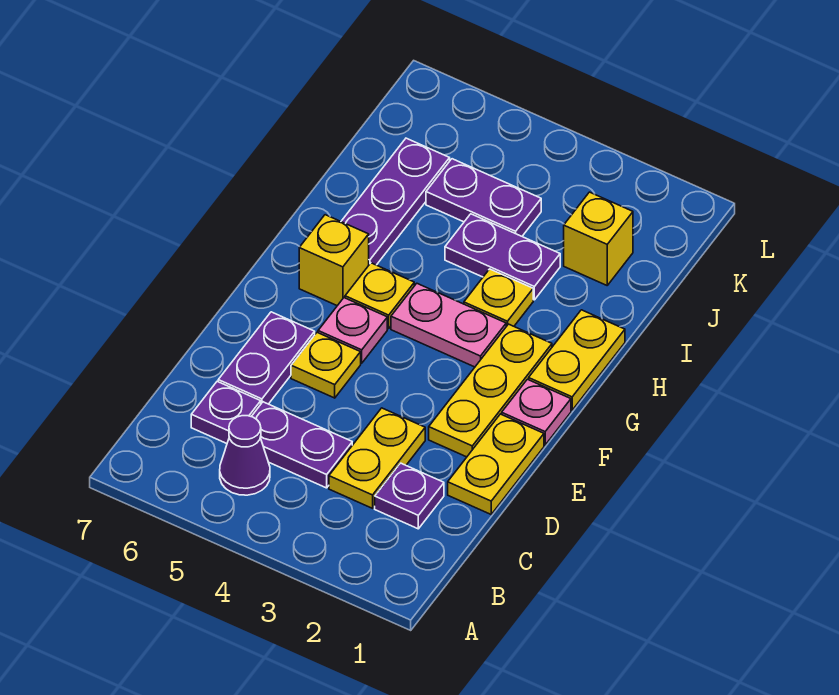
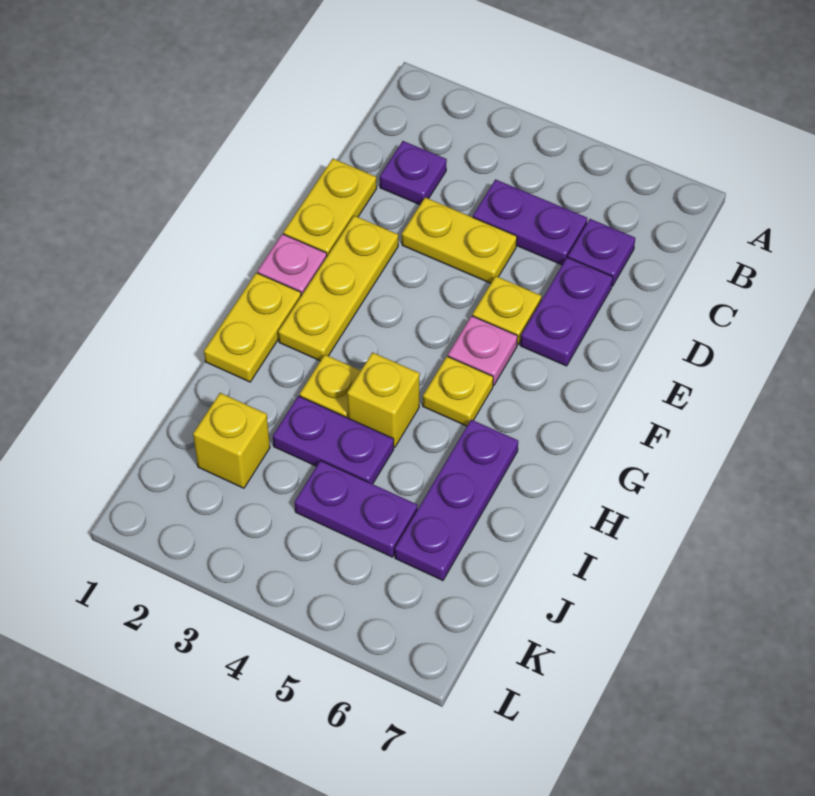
purple 1x1 cone [220,416,270,495] -> none
yellow 1x2 plate [329,408,425,508] -> yellow 1x2 plate turned to [402,197,517,283]
pink 1x2 plate [391,283,506,367] -> none
yellow 1x1 brick [299,215,369,306] -> yellow 1x1 brick moved to [347,352,420,447]

